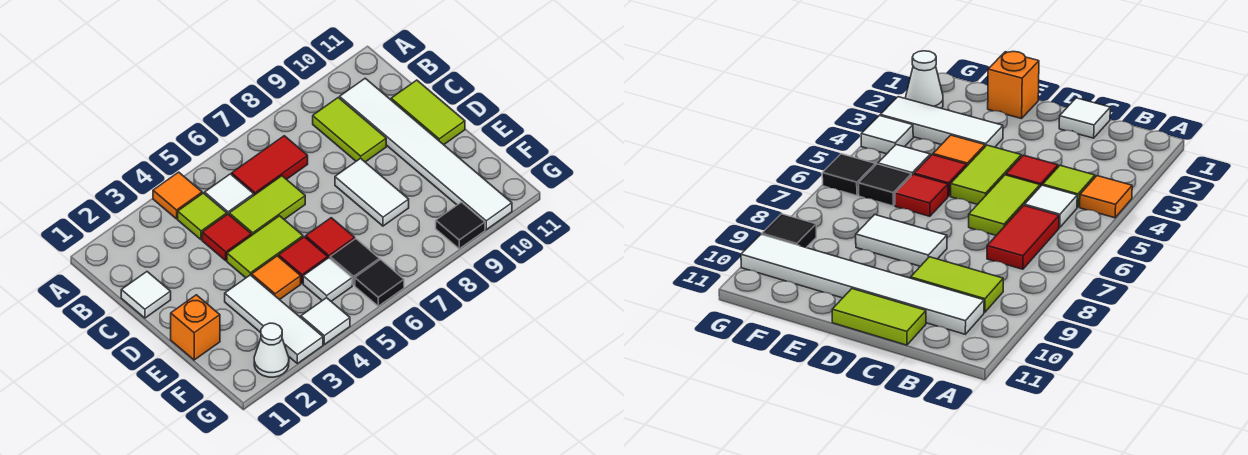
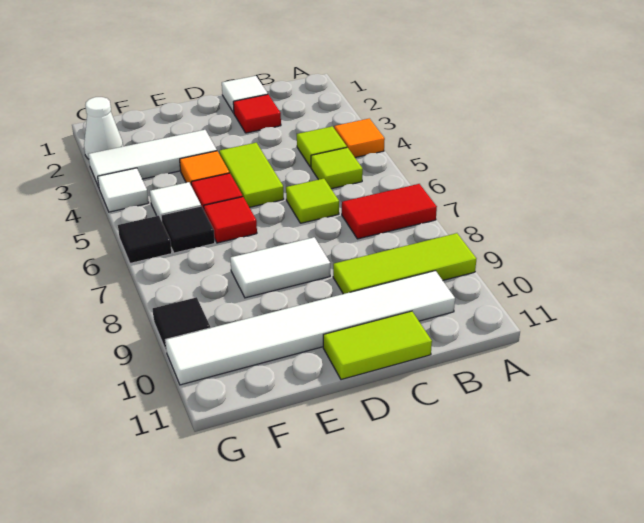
white 1x1 tile [205,174,254,214] -> lime 1x1 tile [311,147,363,189]
red 1x2 tile [232,136,308,195] -> red 1x2 tile turned to [342,184,437,239]
lime 1x2 tile [313,98,386,162] -> lime 1x3 tile [333,233,476,294]
red 1x1 tile [202,214,251,261] -> red 1x1 tile moved to [233,94,281,133]
lime 1x2 tile [229,176,305,236] -> lime 1x1 tile [286,179,339,223]
orange 1x1 brick [171,295,220,360] -> none

